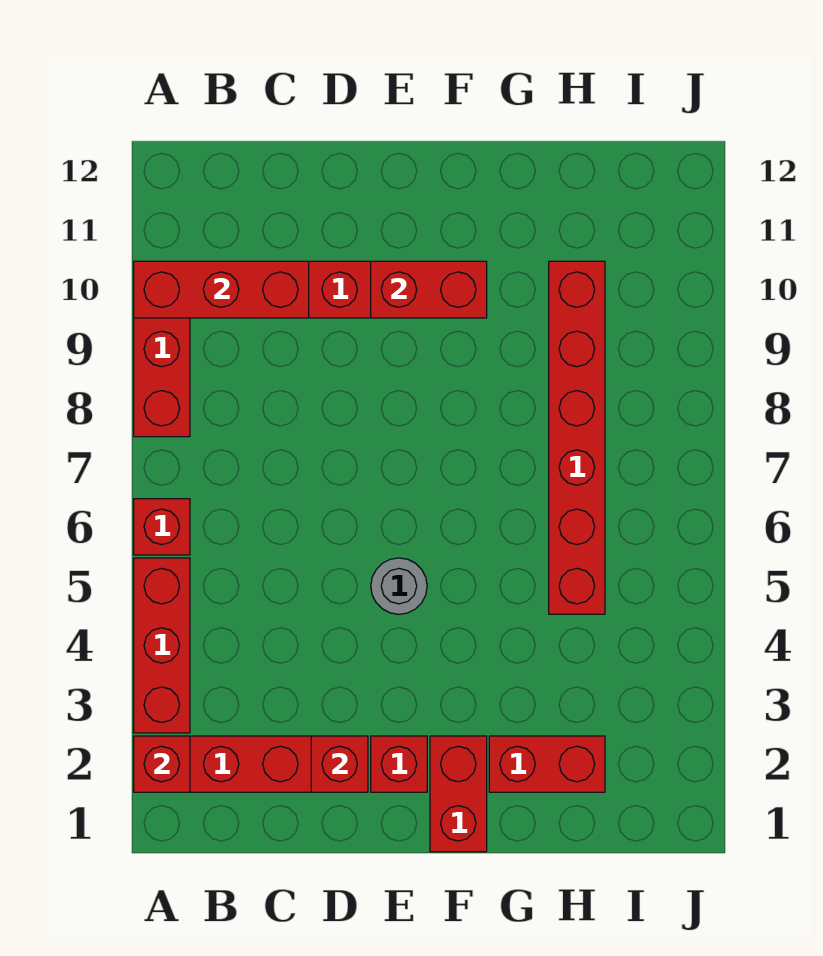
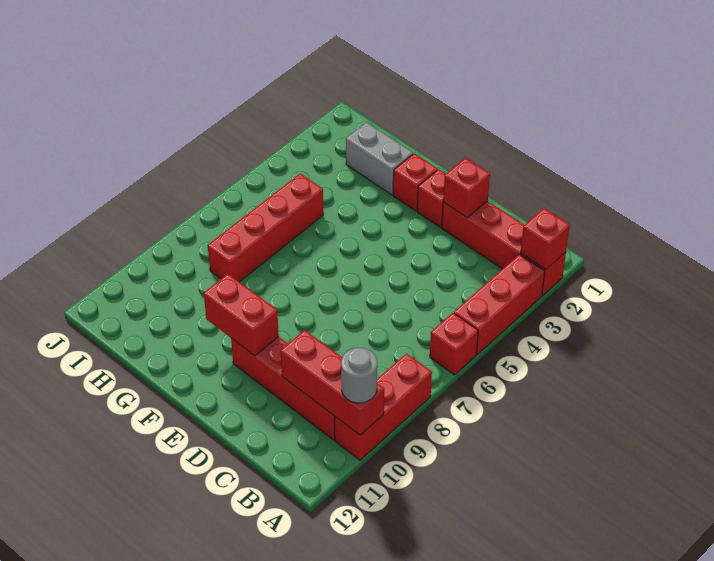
grey 1x1 round brick [371,558,427,614] -> grey 1x1 round brick moved to [341,348,377,403]
red 1x2 brick [430,736,487,852] -> red 1x1 brick [393,153,438,211]
red 1x2 brick [489,736,605,792] -> grey 1x2 brick [346,122,413,195]
red 1x6 brick [549,261,605,614] -> red 1x4 brick [208,173,323,282]

